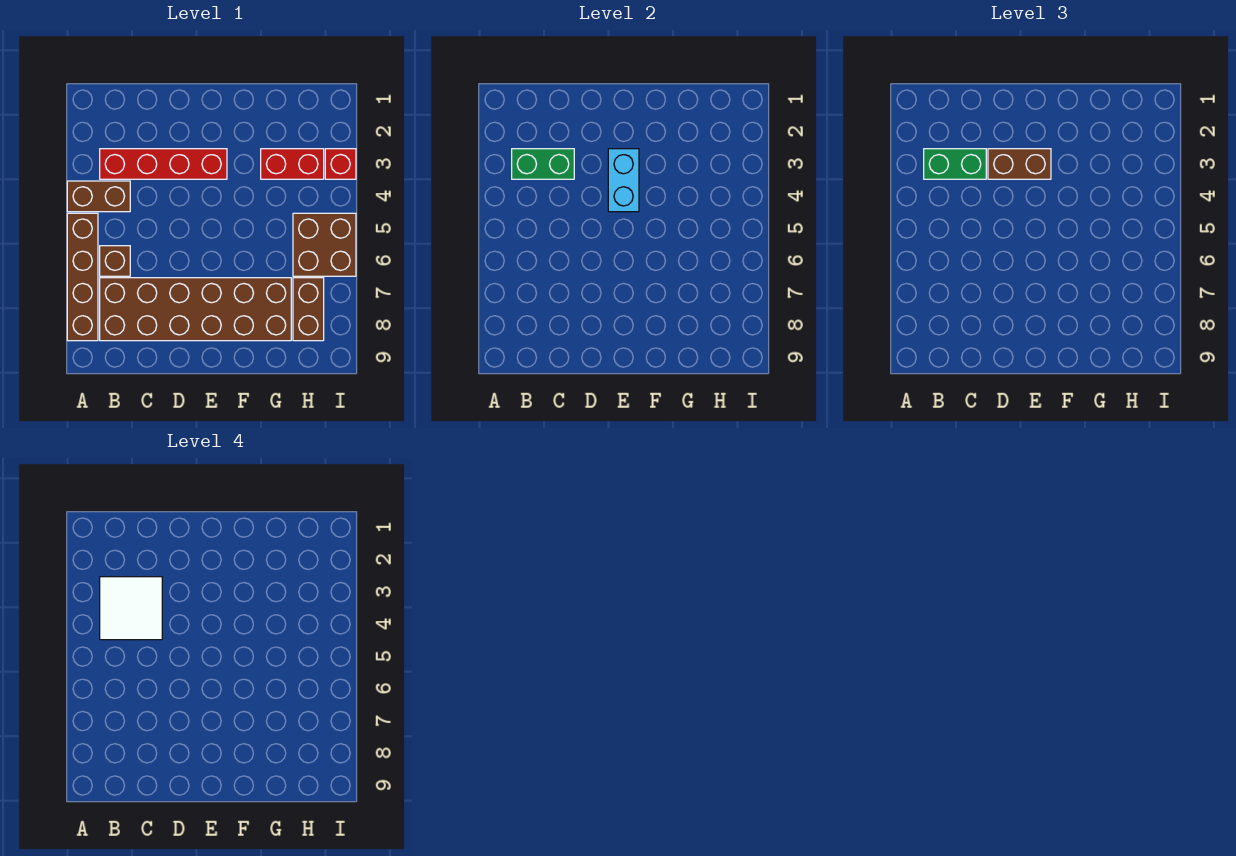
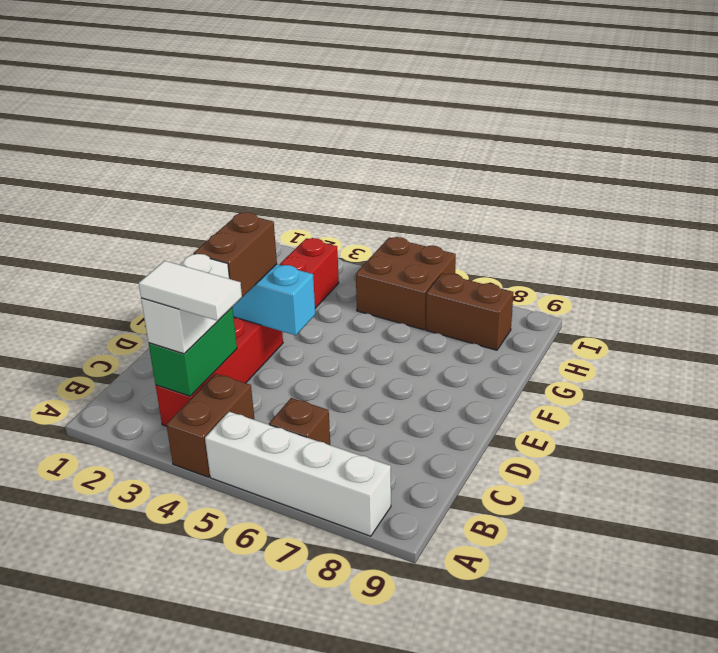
brown 1x4 brick [67,213,98,341] -> white 1x4 brick [205,412,391,536]
green 1x2 brick [924,149,986,179] -> white 1x2 brick [141,254,232,354]
white 2x2 tile [100,577,162,640] -> white 1x2 tile [139,261,242,321]
brown 2x6 brick [100,278,291,341] -> none
red 1x1 brick [325,149,356,179] -> none

